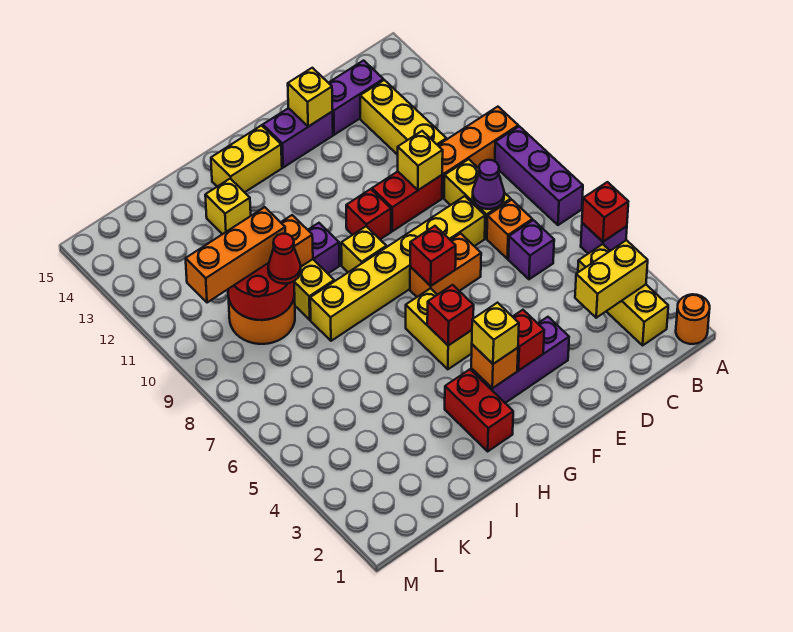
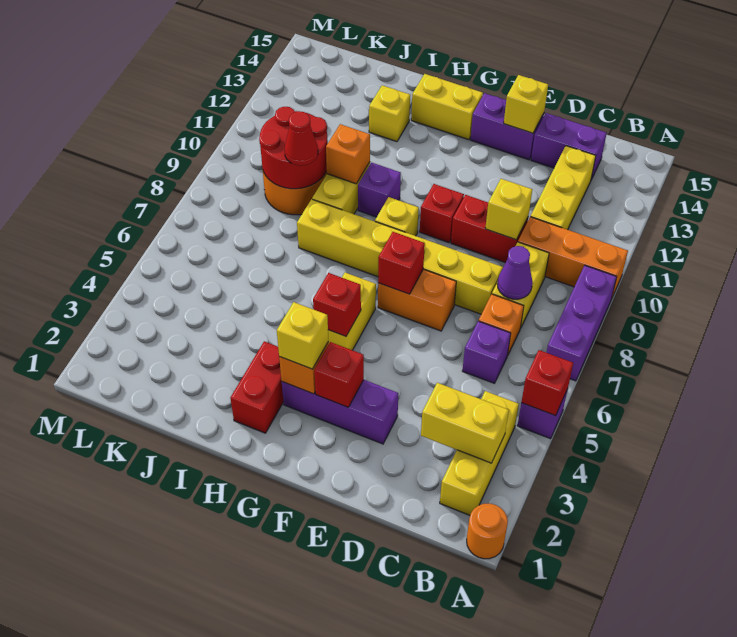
orange 1x3 brick [186,207,285,303] -> none

